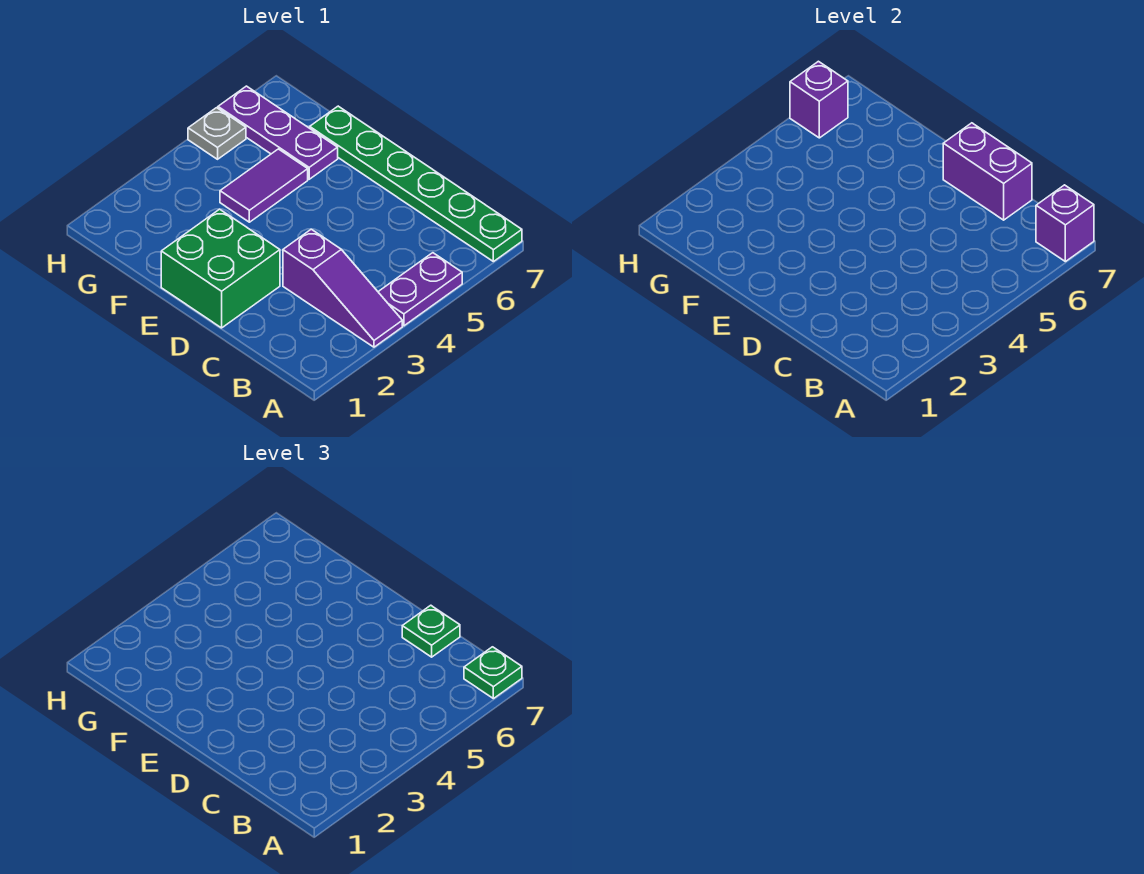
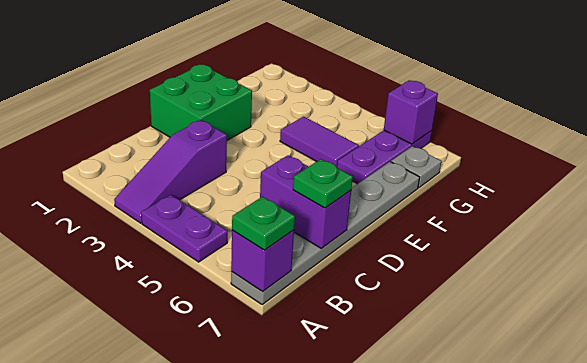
green 1x6 plate [310,106,522,262] -> grey 1x6 plate [231,162,420,305]
purple 1x2 brick [943,123,1032,220] -> purple 1x2 brick turned to [260,155,351,249]
grey 1x1 plate [188,108,246,159] -> grey 1x1 plate moved to [391,146,441,188]

